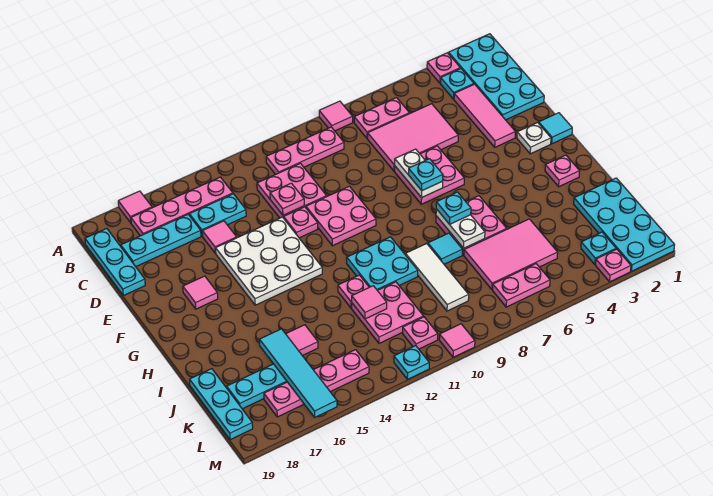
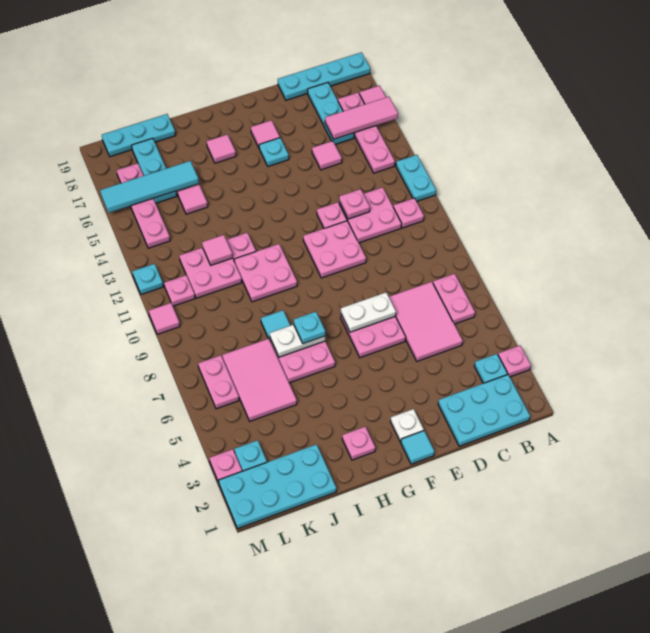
cyan 2x4 plate [449,34,544,120] -> cyan 2x3 plate [438,375,530,446]
pink 1x1 tile [319,101,353,131] -> pink 1x1 tile moved to [207,134,236,163]
pink 1x3 plate [266,127,344,174] -> pink 1x1 plate [393,198,424,228]
cyan 1x3 plate [85,229,145,295] -> cyan 1x4 plate [278,52,370,100]
pink 1x3 tile [454,84,515,147] -> pink 1x3 tile moved to [325,97,398,139]
cyan 1x2 plate [189,194,246,236] -> cyan 1x2 plate moved to [396,155,436,201]
white 3x3 plate [216,217,322,305] -> none
cyan 1x1 plate [409,159,443,191] -> cyan 1x1 plate moved to [259,138,289,166]
cyan 2x2 plate [347,237,418,290] -> pink 2x2 plate [234,244,297,302]
white 1x3 tile [406,244,469,311] -> none

